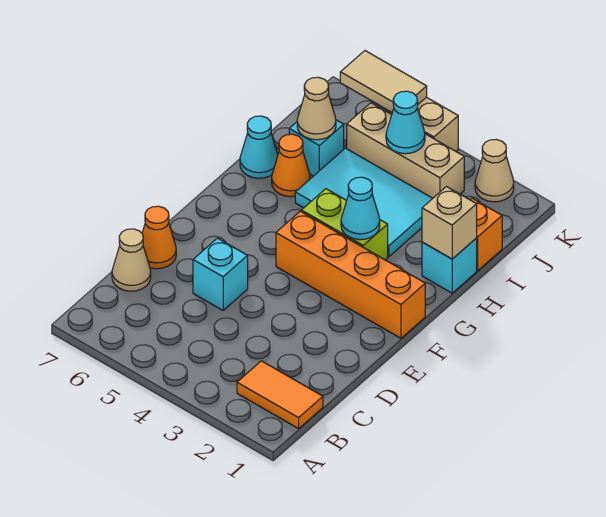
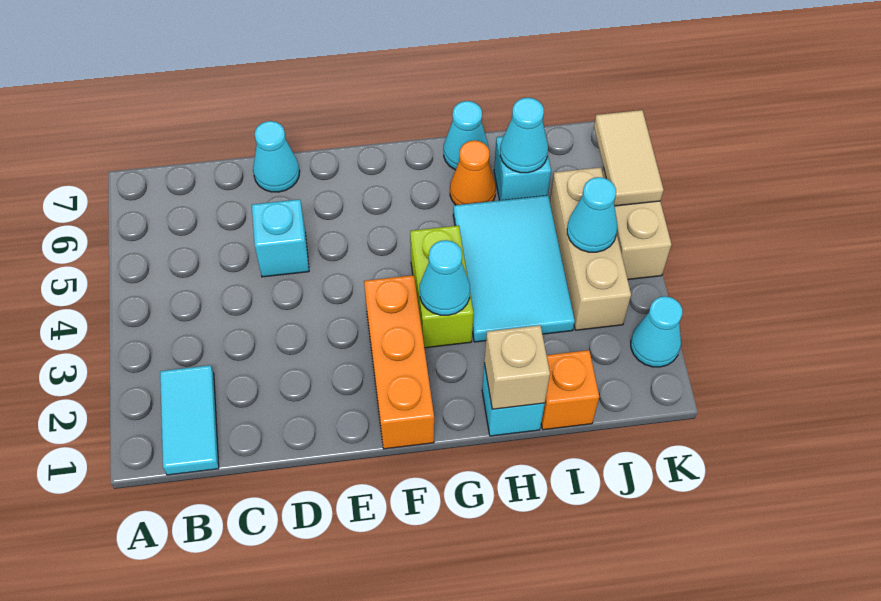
orange 1x2 tile [237,361,323,429] -> cyan 1x2 tile [160,365,219,475]
tan 1x1 cone [112,229,151,291] -> none
orange 1x1 cone [142,206,176,269] -> cyan 1x1 cone [253,121,300,192]
orange 1x4 brick [276,211,425,338] -> orange 1x3 brick [364,275,434,449]
tan 1x1 cone [297,77,336,140] -> cyan 1x1 cone [500,98,548,173]
tan 1x1 cone [475,140,514,202] -> cyan 1x1 cone [631,296,682,367]

